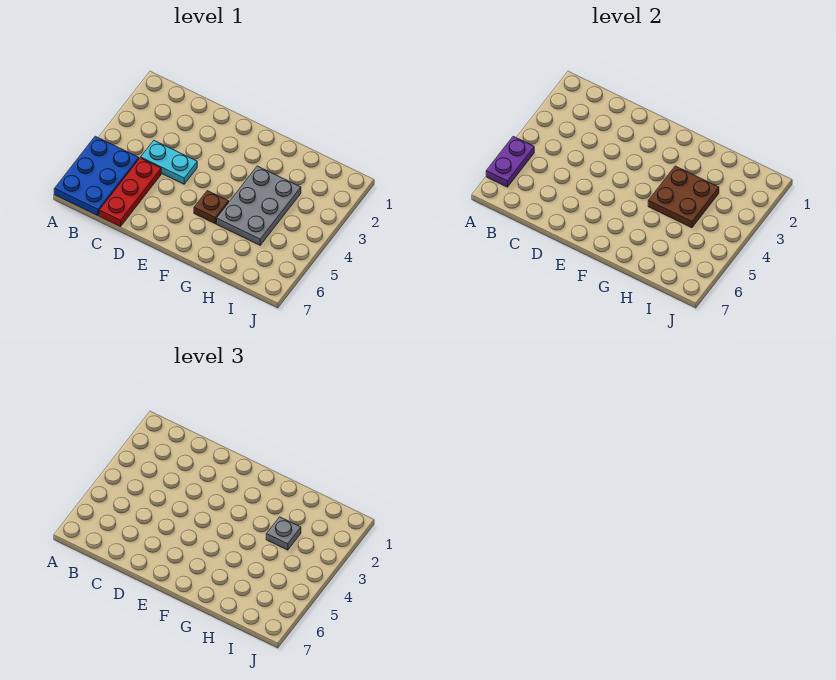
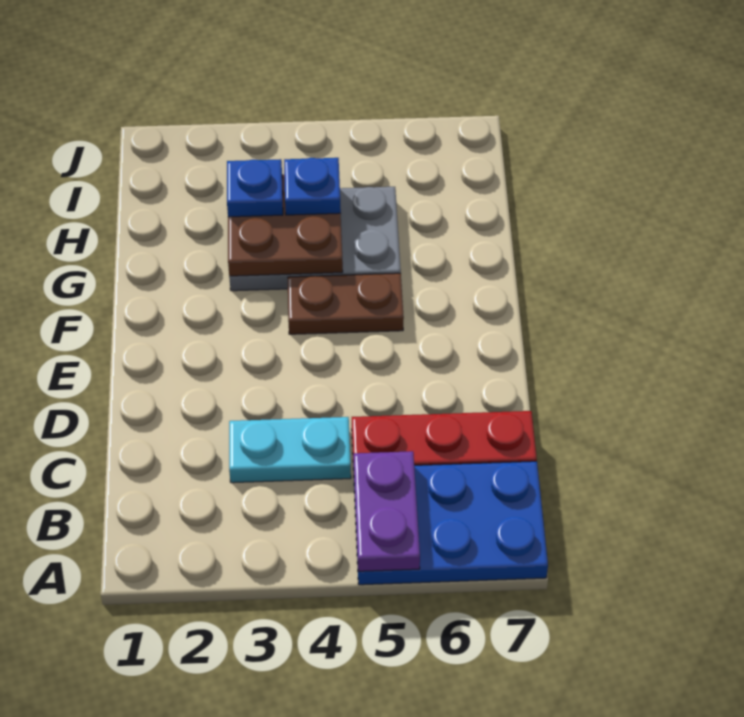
purple 1x2 plate [486,136,534,187] -> purple 1x2 plate turned to [354,451,420,571]
cyan 1x2 plate [141,141,197,184] -> cyan 1x2 plate turned to [229,417,351,483]
brown 1x1 plate [194,191,229,224] -> brown 1x2 plate [288,273,404,334]
grey 1x1 plate [266,517,301,550] -> blue 1x1 plate [227,159,283,217]
none -> blue 1x1 plate [284,158,341,215]

